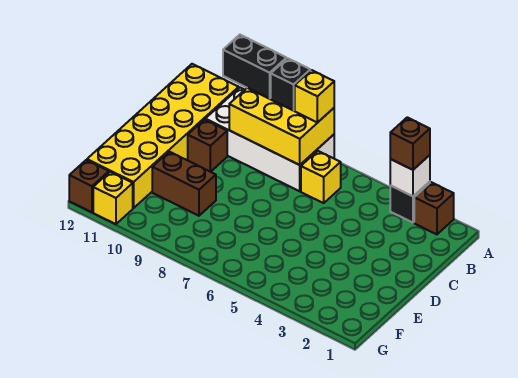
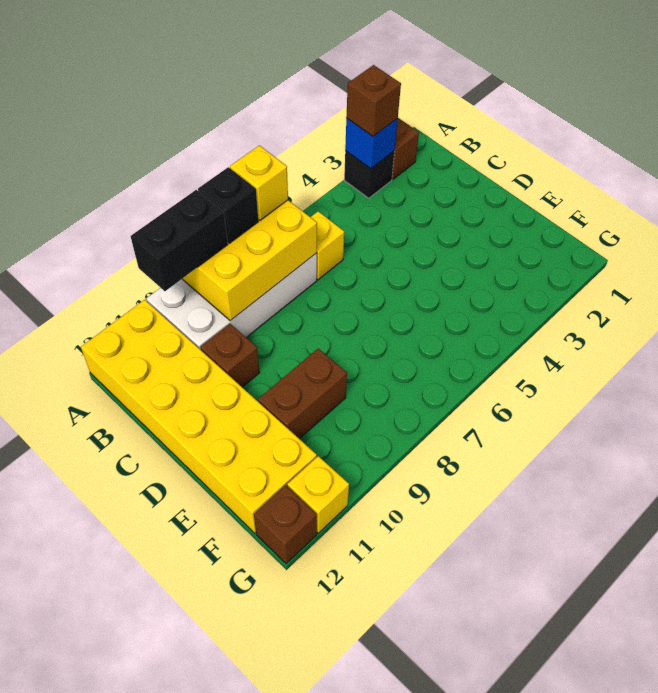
white 1x1 brick [390,155,430,196] -> blue 1x1 brick [345,118,398,169]

